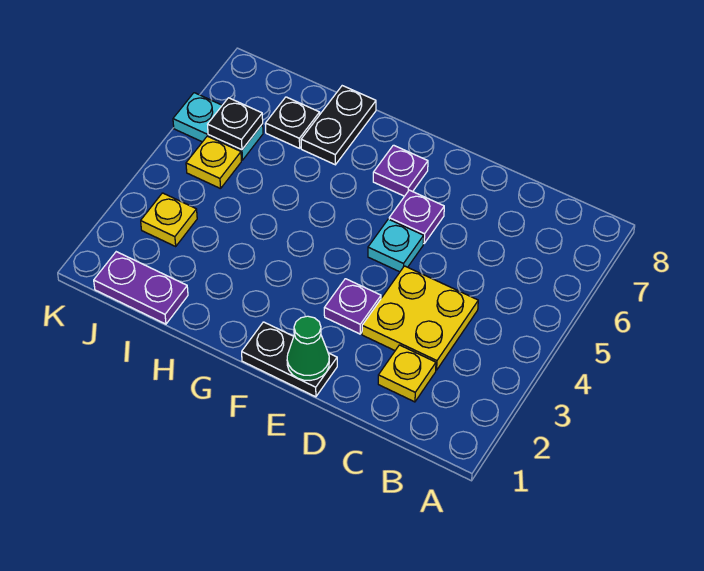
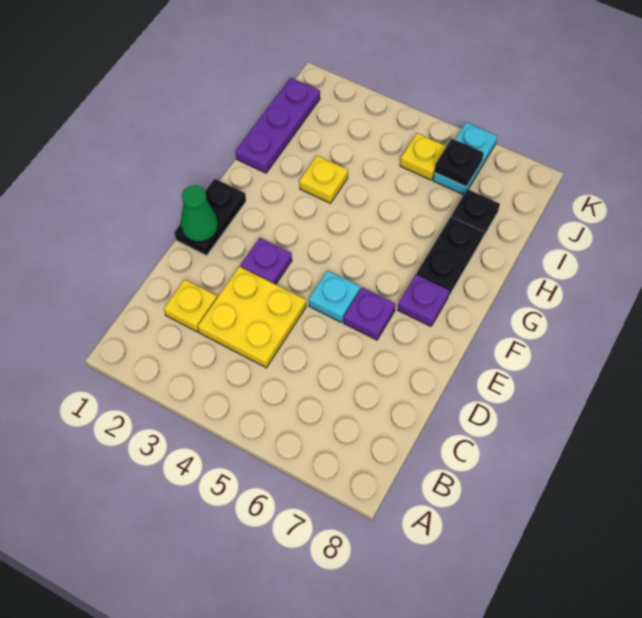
black 1x2 plate [301,86,376,165] -> black 1x2 plate turned to [416,217,484,295]
purple 1x2 plate [94,252,188,324] -> purple 1x3 plate [235,78,320,173]
yellow 1x1 plate [141,193,197,246] -> yellow 1x1 plate moved to [299,156,348,203]

